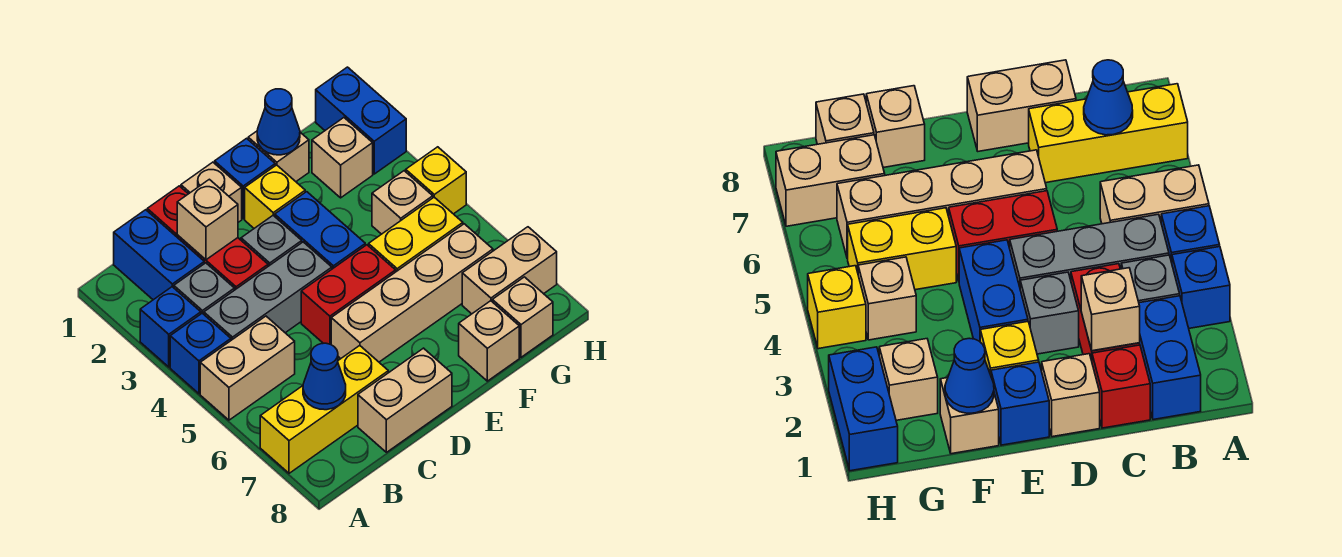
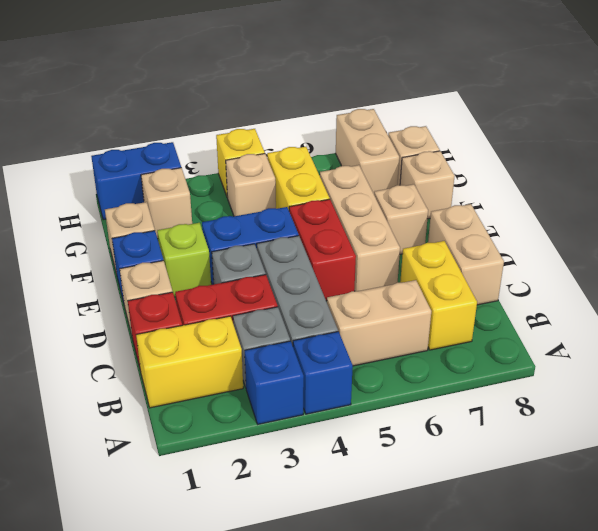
tan 1x2 brick [200,316,295,420] -> tan 1x2 brick turned to [327,280,431,366]
yellow 1x3 brick [260,346,388,473] -> yellow 1x2 brick [400,241,477,350]
blue 1x2 brick [114,210,204,300] -> yellow 1x2 brick [136,316,243,408]
blue 1x1 cone [303,343,346,410] -> none
tan 1x1 brick [177,179,238,260] -> tan 1x1 brick moved to [374,184,428,254]
tan 1x4 brick [331,224,493,362] -> tan 1x3 brick [320,165,400,291]
yellow 1x1 brick [245,165,305,228] -> lime 1x1 brick [157,223,211,297]
blue 1x1 cone [257,89,300,155] -> none

